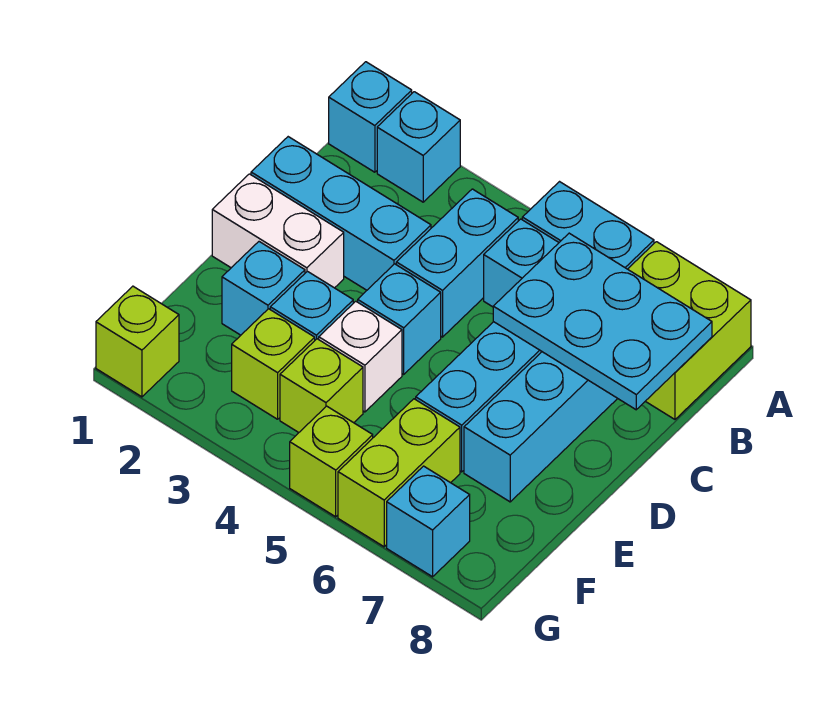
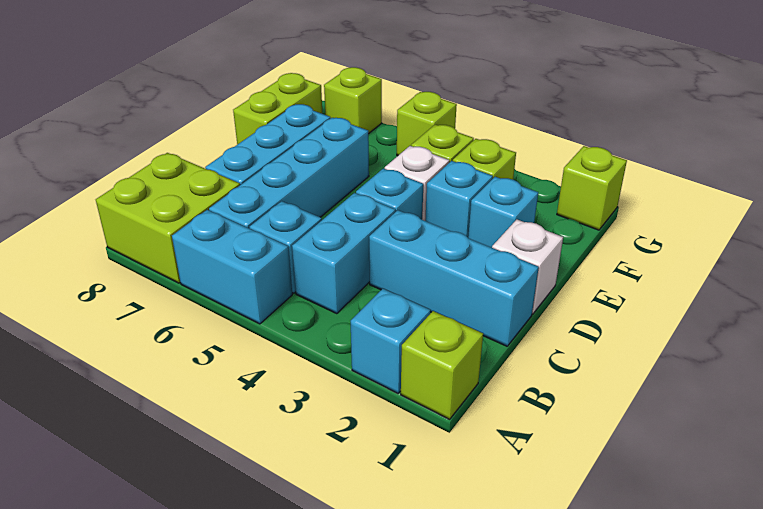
cyan 1x1 brick [329,62,412,172] -> lime 1x1 brick [401,311,483,419]
cyan 2x3 plate [493,233,712,410] -> none
white 1x2 brick [212,174,344,288] -> white 1x1 brick [492,219,563,314]
lime 1x2 brick [338,399,460,547] -> lime 1x2 brick moved to [233,73,322,144]
cyan 1x1 brick [387,466,470,577] -> lime 1x1 brick [324,67,382,134]

